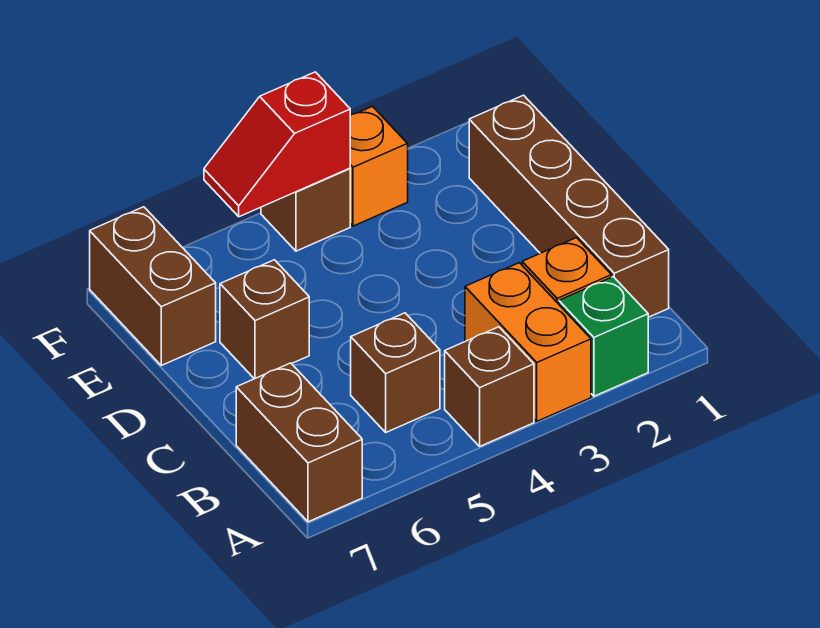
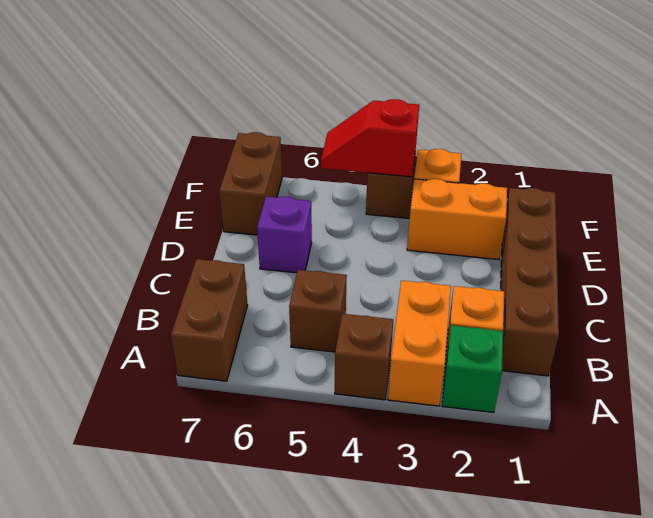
brown 1x1 brick [220,260,309,379] -> purple 1x1 brick [257,197,312,273]
none -> orange 1x2 brick [407,179,507,260]

